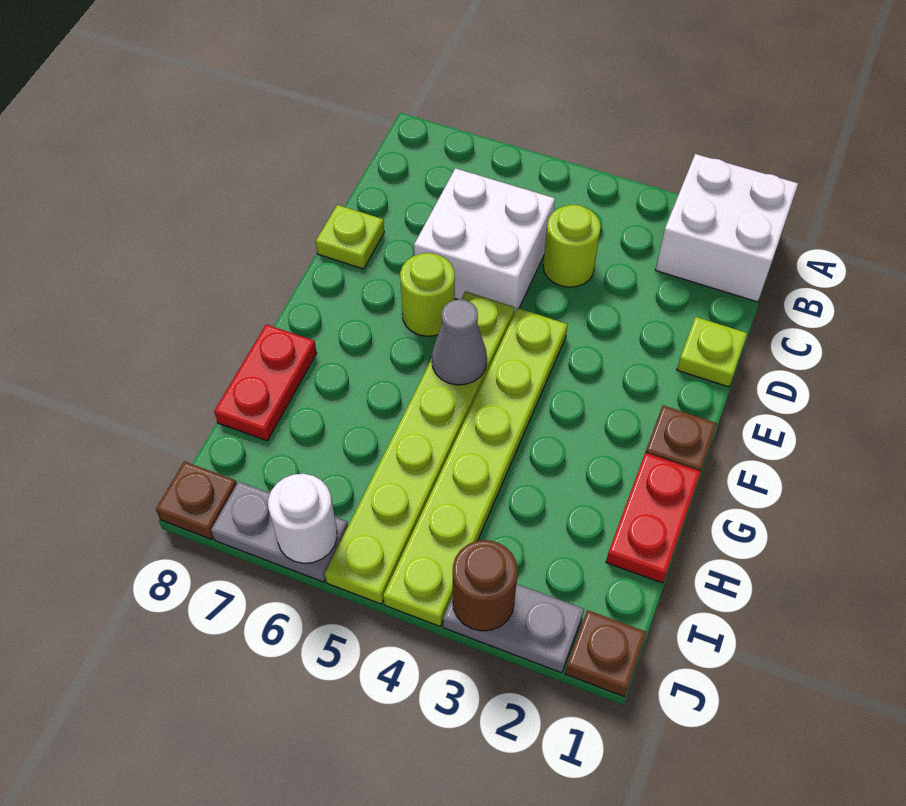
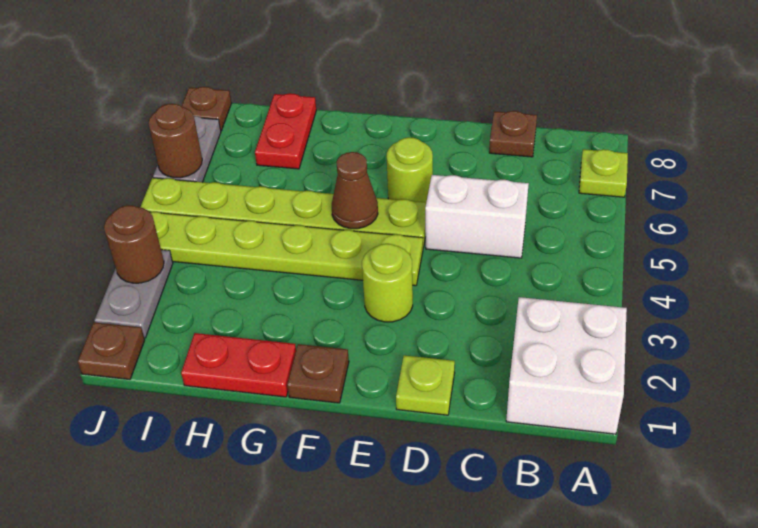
lime 1x1 round brick [543,205,601,287] -> lime 1x1 round brick moved to [362,244,413,322]
white 2x2 brick [414,168,555,314] -> white 1x2 brick [425,175,529,258]
none -> brown 1x1 plate [489,111,537,157]
lime 1x1 plate [316,205,384,269] -> lime 1x1 plate moved to [579,149,628,197]
grey 1x1 cone [432,299,487,385] -> brown 1x1 cone [332,152,378,229]
red 1x2 plate [214,324,317,441] -> red 1x2 plate turned to [255,93,316,169]
white 1x1 round brick [268,474,337,563] -> brown 1x1 round brick [148,104,202,178]

